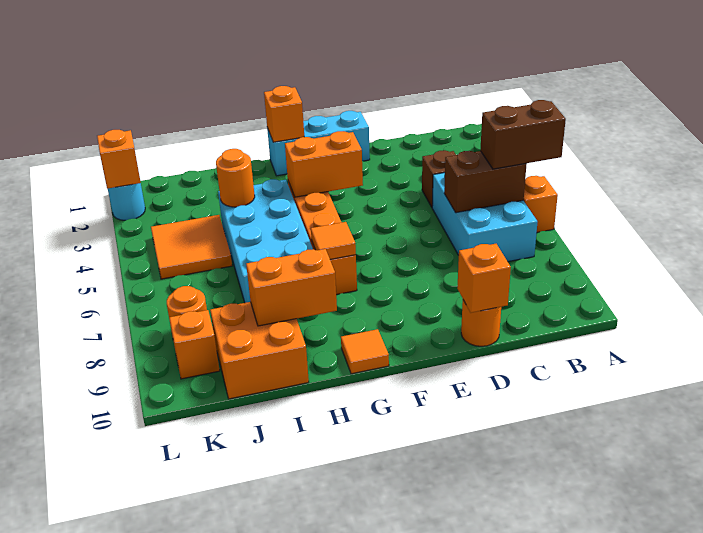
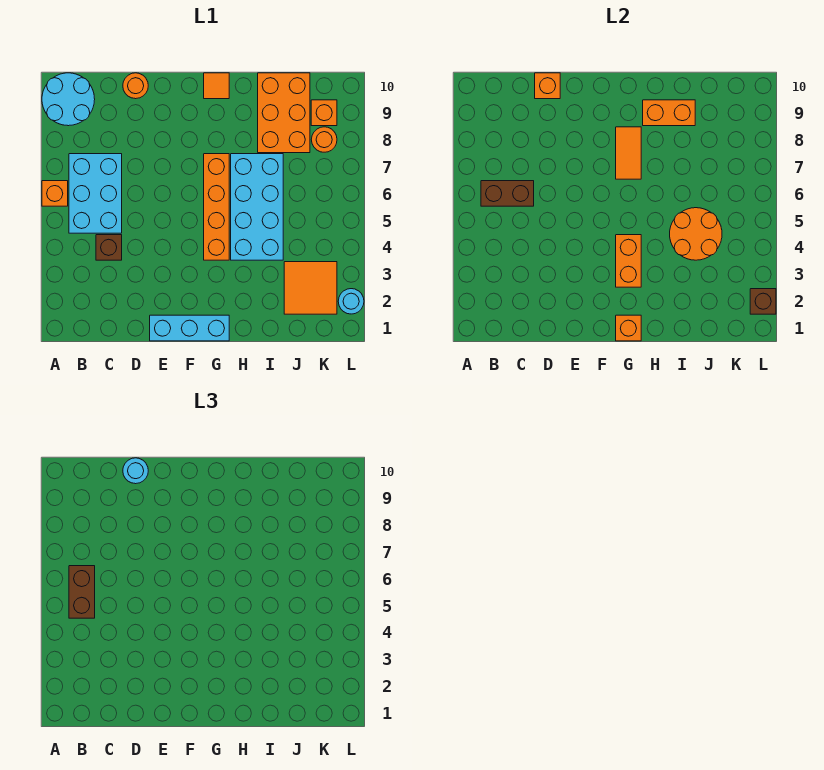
brown 1x2 brick [480,100,566,169] -> brown 1x2 brick turned to [69,566,95,618]
none -> cyan 2x2 round brick [42,73,95,126]
none -> cyan 1x1 round brick [123,458,148,484]
orange 1x2 brick [285,131,363,197] -> orange 1x2 brick turned to [616,235,641,287]
orange 1x1 tile [311,222,356,260] -> orange 1x2 tile [616,127,641,179]
orange 1x1 round brick [216,149,255,207] -> orange 2x2 round brick [670,208,722,260]
orange 2x2 brick [210,302,309,399] -> orange 2x3 brick [258,73,310,153]
orange 2x2 tile [151,215,232,279] -> orange 2x2 tile moved to [284,262,337,314]
orange 1x1 brick [97,130,141,189] -> brown 1x1 brick [750,289,776,314]

